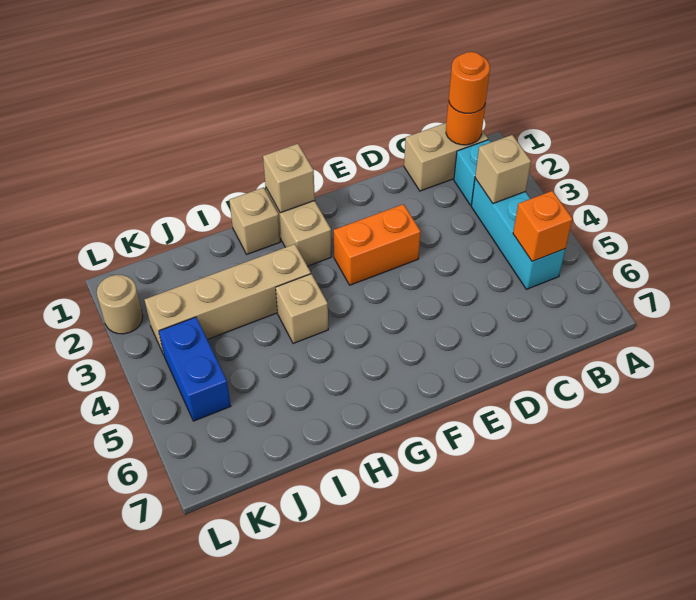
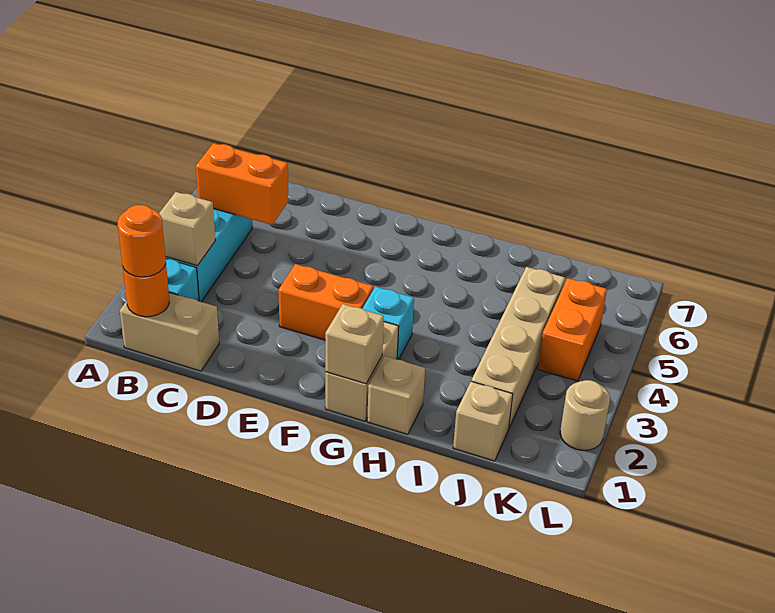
orange 1x1 brick [513,191,572,261] -> orange 1x2 brick [196,143,288,225]
none -> cyan 1x1 brick [362,287,414,360]
tan 1x4 brick [144,244,311,355] -> tan 1x4 brick turned to [471,267,565,428]
tan 1x1 brick [276,274,328,344] -> tan 1x1 brick moved to [453,381,513,461]
blue 1x2 brick [159,317,231,421] -> orange 1x2 brick [538,278,607,381]

